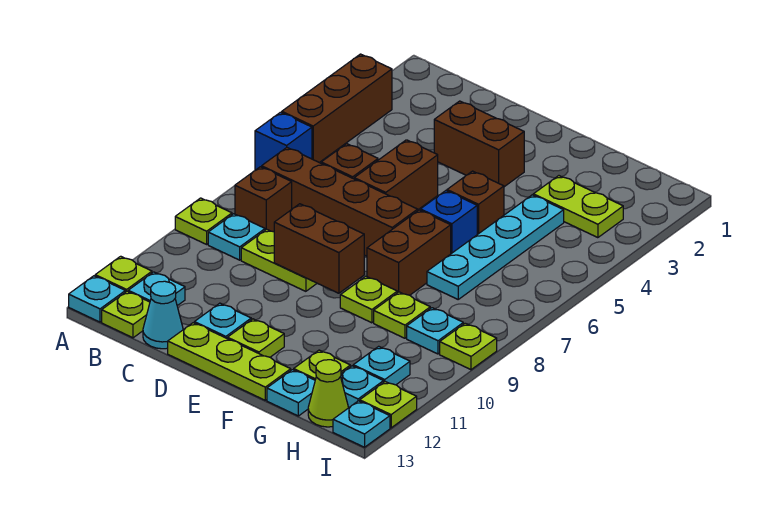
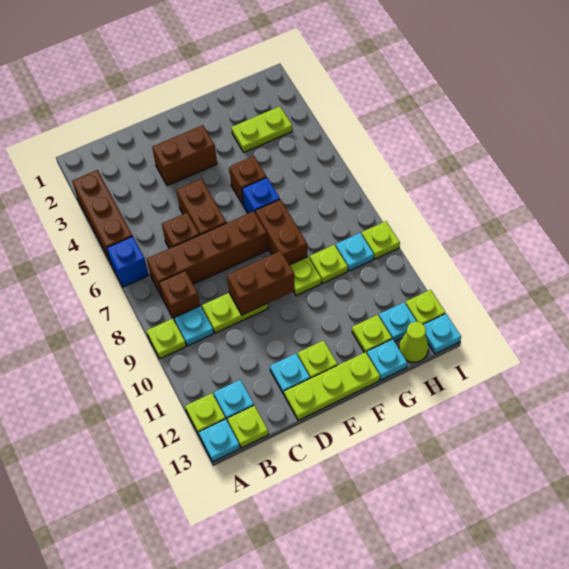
cyan 1x1 cone [143,281,183,349] -> none
cyan 1x4 plate [427,195,564,299] -> none
cyan 1x1 plate [353,346,410,385] -> none

